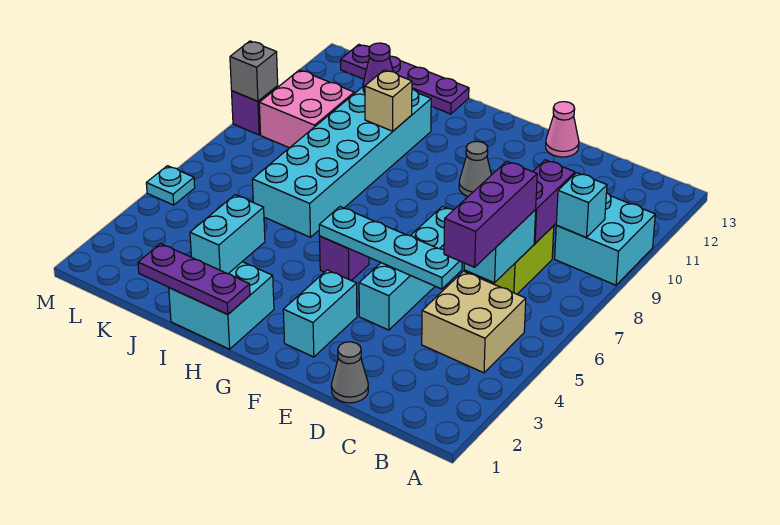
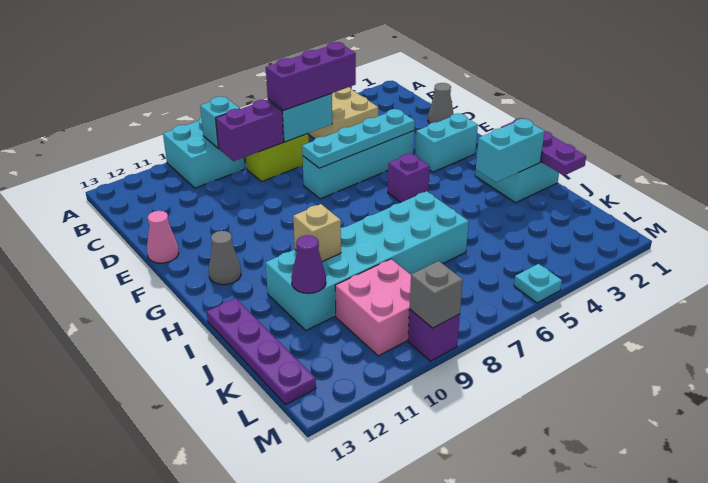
cyan 1x4 plate [319,207,462,289] -> cyan 1x4 plate turned to [302,109,415,168]
grey 1x1 cone [459,141,491,196] -> grey 1x1 cone moved to [209,231,241,285]

